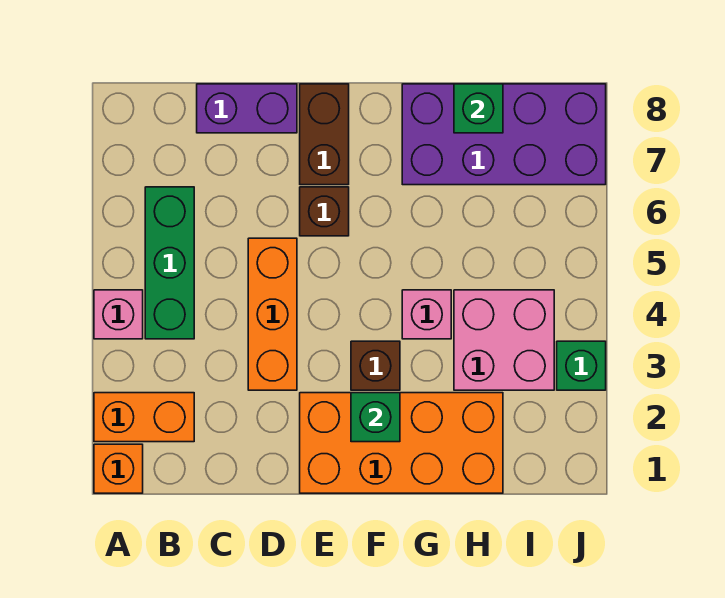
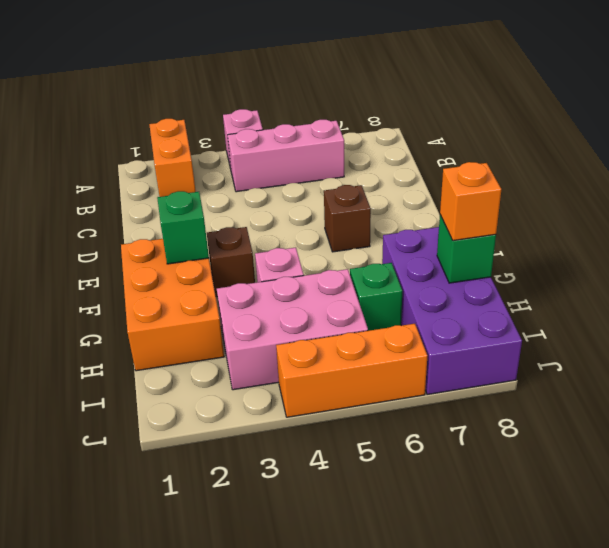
orange 1x1 brick [94,444,143,493] -> orange 1x1 brick moved to [440,162,501,241]
green 1x3 brick [145,187,194,339] -> pink 1x3 brick [228,120,344,192]
purple 1x2 brick [197,84,297,133] -> none
orange 1x3 brick [248,238,297,390] -> orange 1x3 brick moved to [276,324,427,417]
orange 2x4 brick [300,393,503,493] -> orange 2x3 brick [121,239,224,371]
brown 1x2 brick [300,84,349,185] -> none
pink 2x2 brick [454,290,554,390] -> pink 2x3 brick [217,269,368,390]
green 1x1 brick [557,341,606,390] -> green 1x1 brick moved to [350,263,402,331]

